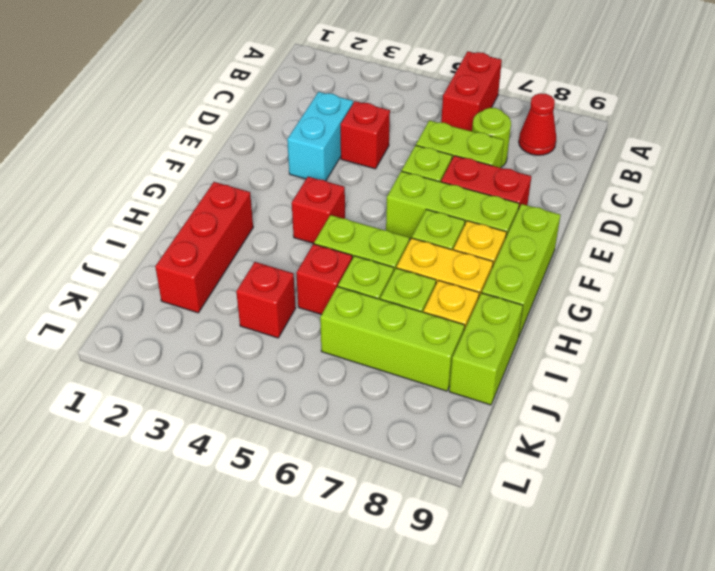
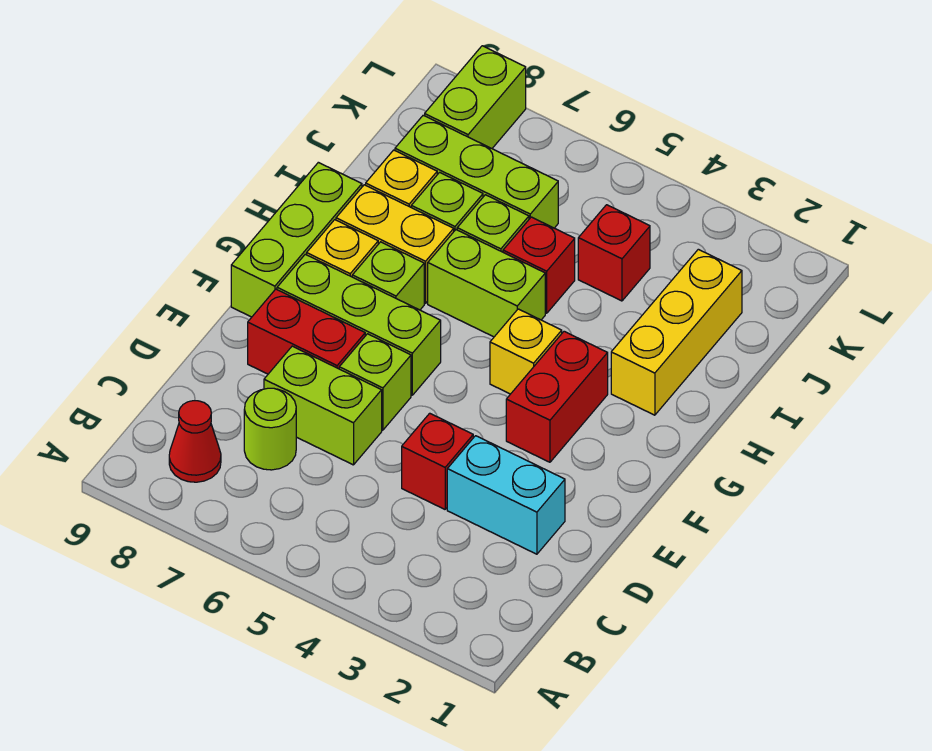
red 1x2 brick [441,51,502,131] -> red 1x2 brick moved to [506,331,608,462]
cyan 1x2 brick [287,92,353,181] -> cyan 1x2 brick turned to [447,436,565,554]
red 1x1 brick [292,177,345,244] -> yellow 1x1 brick [490,309,562,394]
red 1x3 brick [155,182,253,313] -> yellow 1x3 brick [611,249,742,415]
lime 1x2 brick [449,293,523,405] -> lime 1x2 brick moved to [425,46,526,148]

